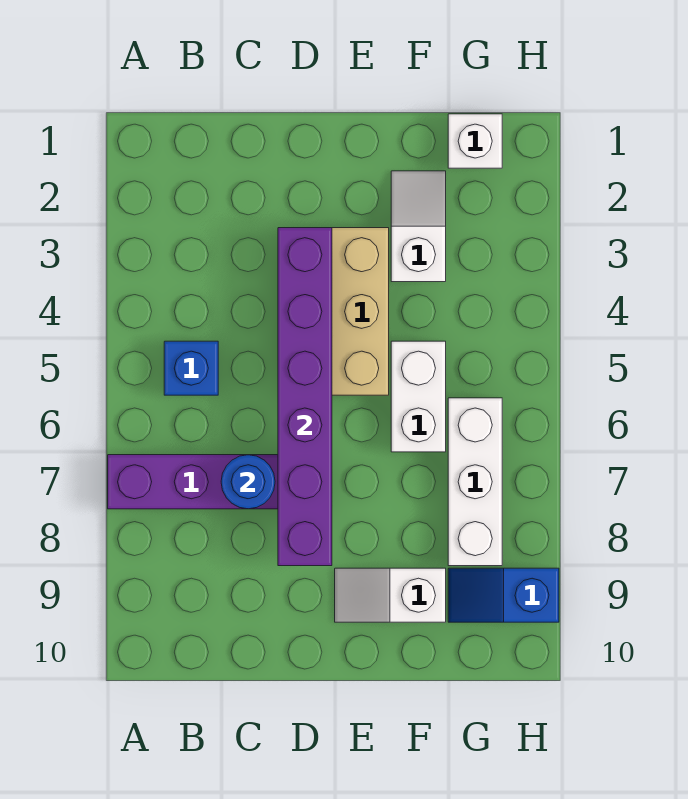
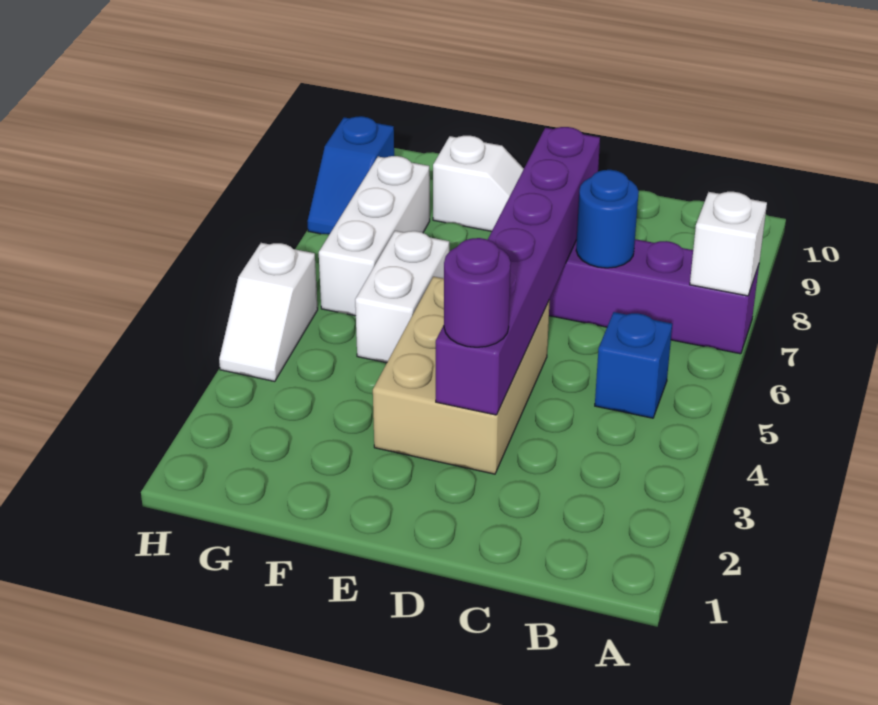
none -> purple 1x1 round brick [444,238,511,347]
white 1x2 slope [391,171,446,282] -> white 1x2 slope moved to [219,243,318,381]
white 1x1 brick [448,114,502,168] -> white 1x1 brick moved to [690,192,767,296]
blue 1x2 slope [448,568,559,622] -> blue 1x2 slope turned to [307,116,394,234]

